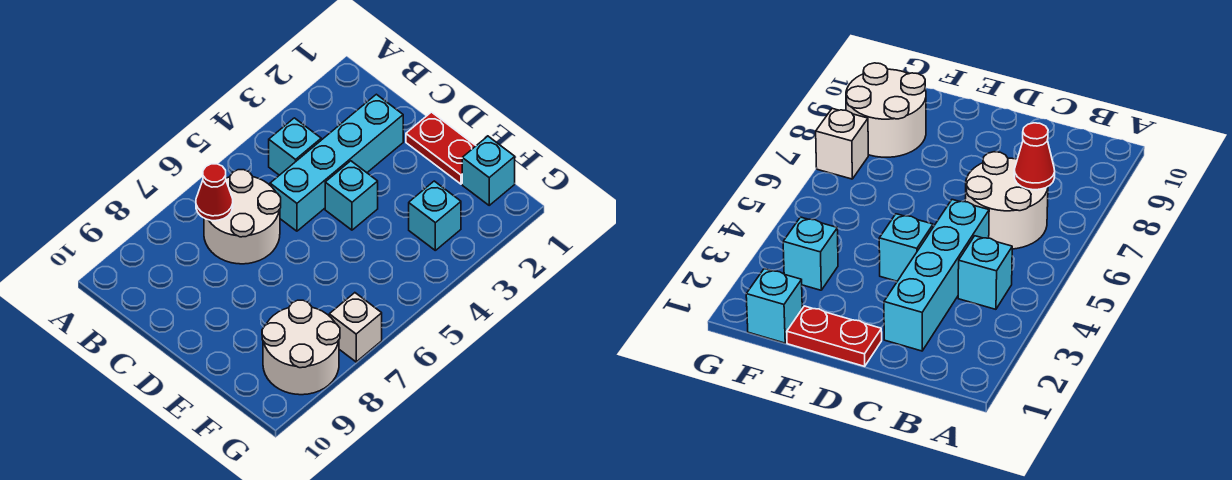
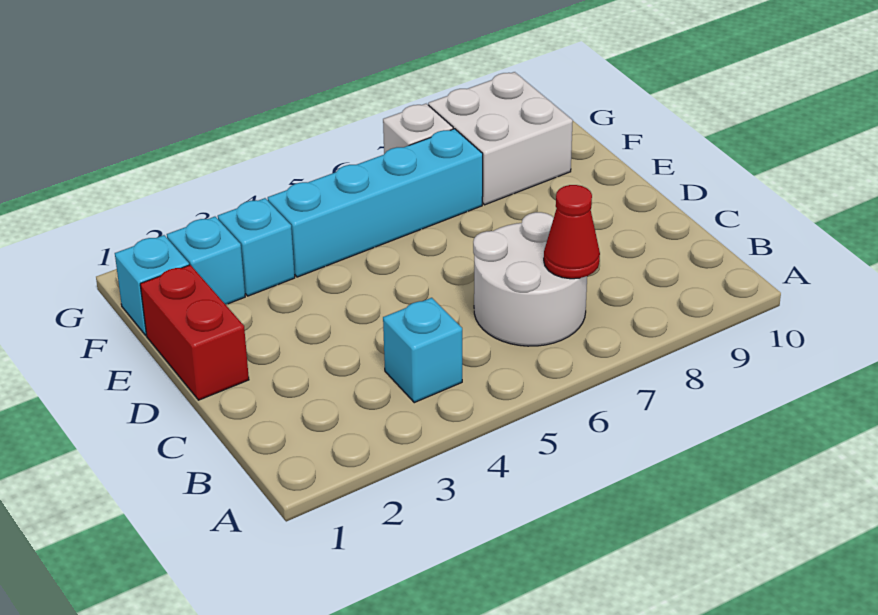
cyan 1x4 brick [270,94,403,231] -> cyan 1x4 brick moved to [268,129,483,277]
red 1x2 plate [406,112,476,184] -> red 1x2 brick [140,265,249,400]
cyan 1x1 brick [325,161,378,230] -> cyan 1x1 brick moved to [167,217,245,305]
white 2x2 round brick [262,300,340,395] -> white 2x2 brick [428,72,573,205]

